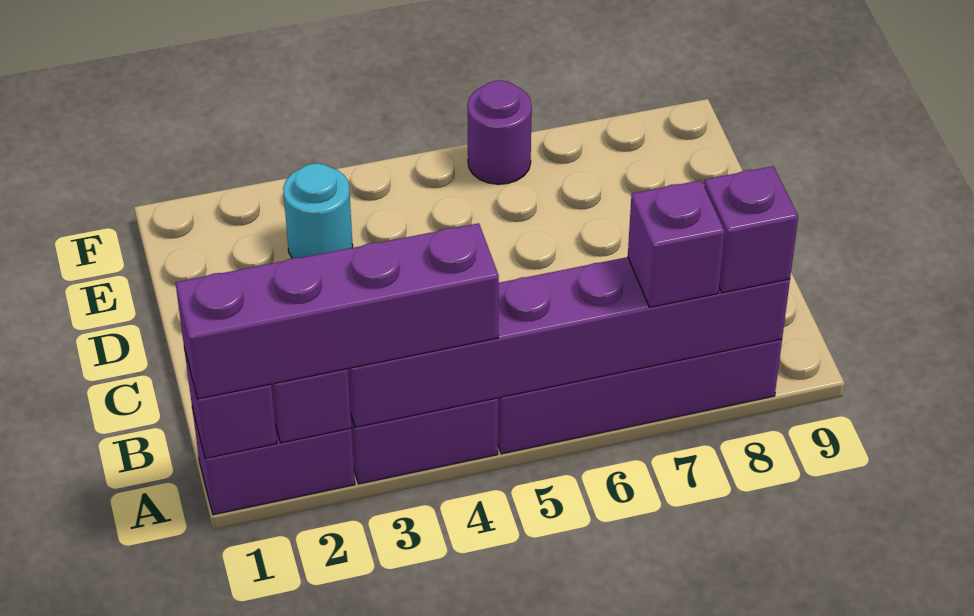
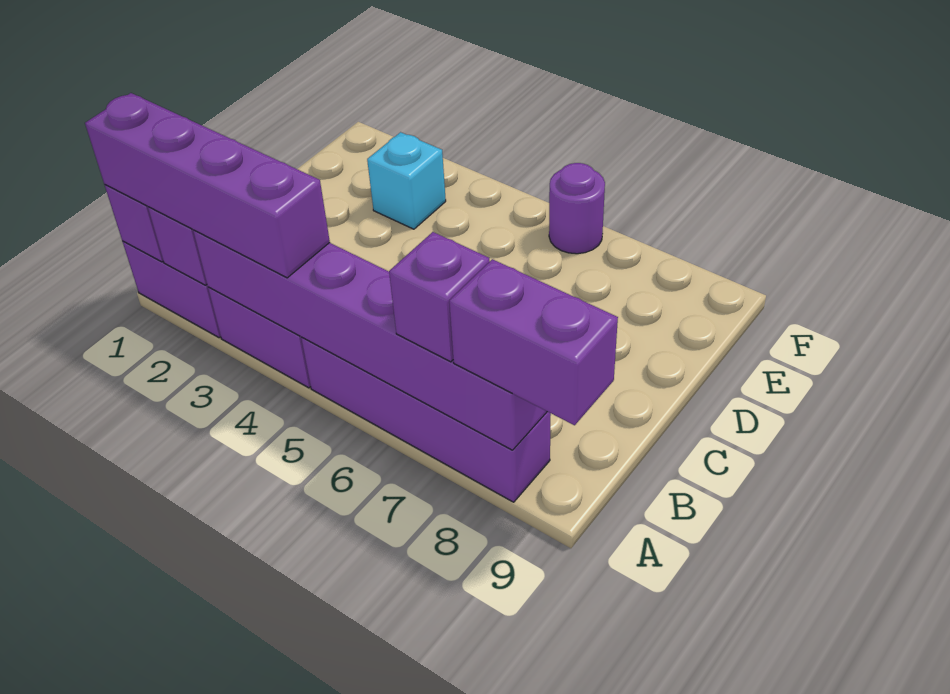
purple 1x1 brick [704,166,798,293] -> purple 1x2 brick [449,259,618,425]
cyan 1x1 round brick [283,163,353,258] -> cyan 1x1 brick [367,132,446,229]

